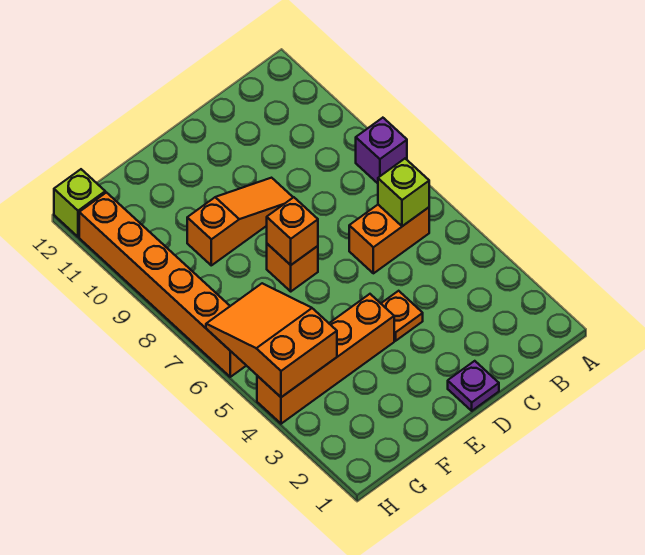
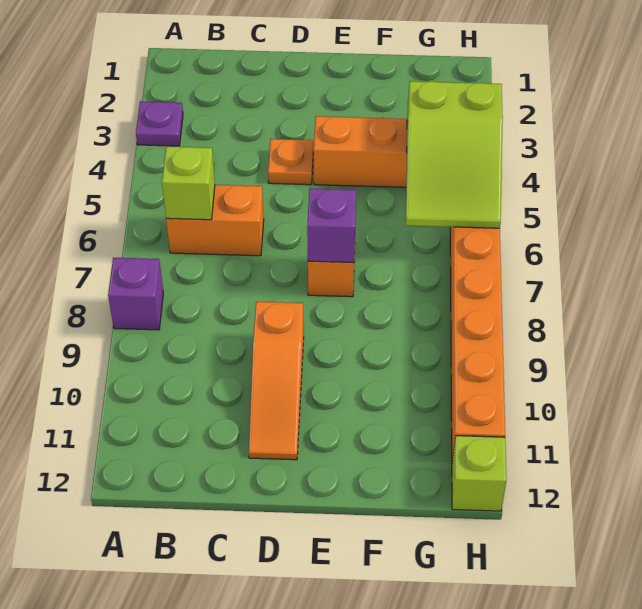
purple 1x1 plate [448,361,499,411] -> purple 1x1 plate moved to [136,101,183,146]
orange 1x3 slope [187,178,293,265] -> orange 1x3 slope turned to [249,302,304,460]
orange 1x1 brick [267,197,318,265] -> purple 1x1 brick [307,188,356,263]
orange 2x3 slope [206,283,337,397] -> lime 2x3 slope [406,81,503,228]

